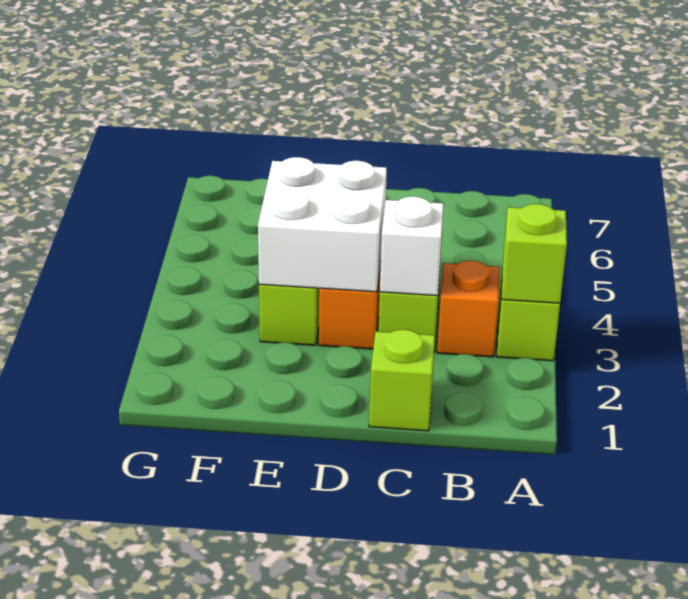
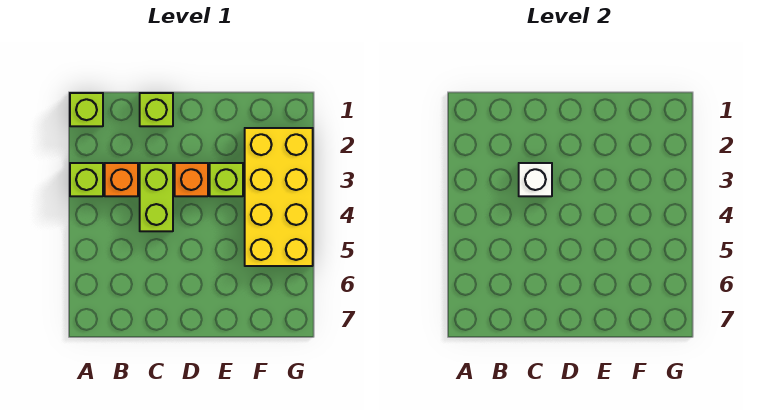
lime 1x1 brick [502,204,567,303] -> lime 1x1 brick moved to [70,93,103,126]
white 2x2 brick [258,157,387,292] -> none
none -> yellow 2x4 brick [245,128,313,266]

